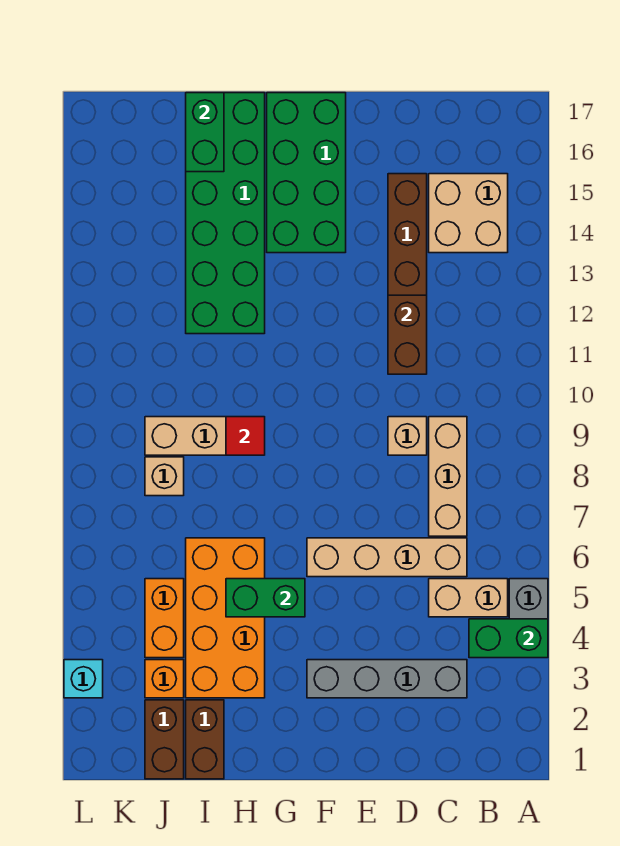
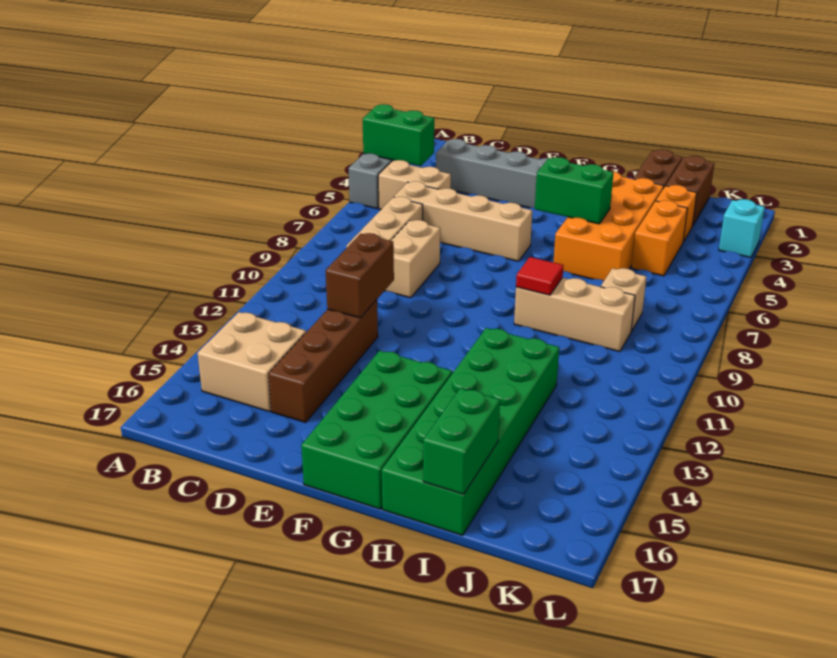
tan 1x1 brick [388,417,427,455] -> tan 1x2 brick [385,220,440,298]

